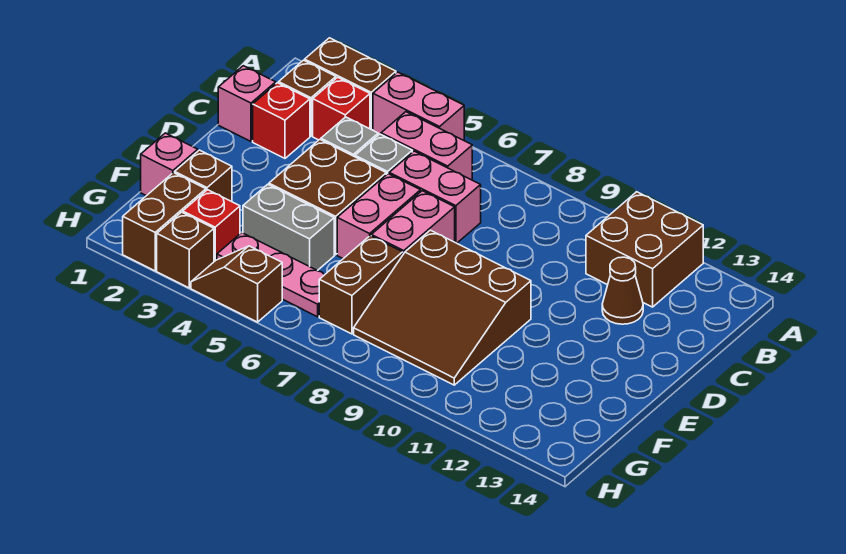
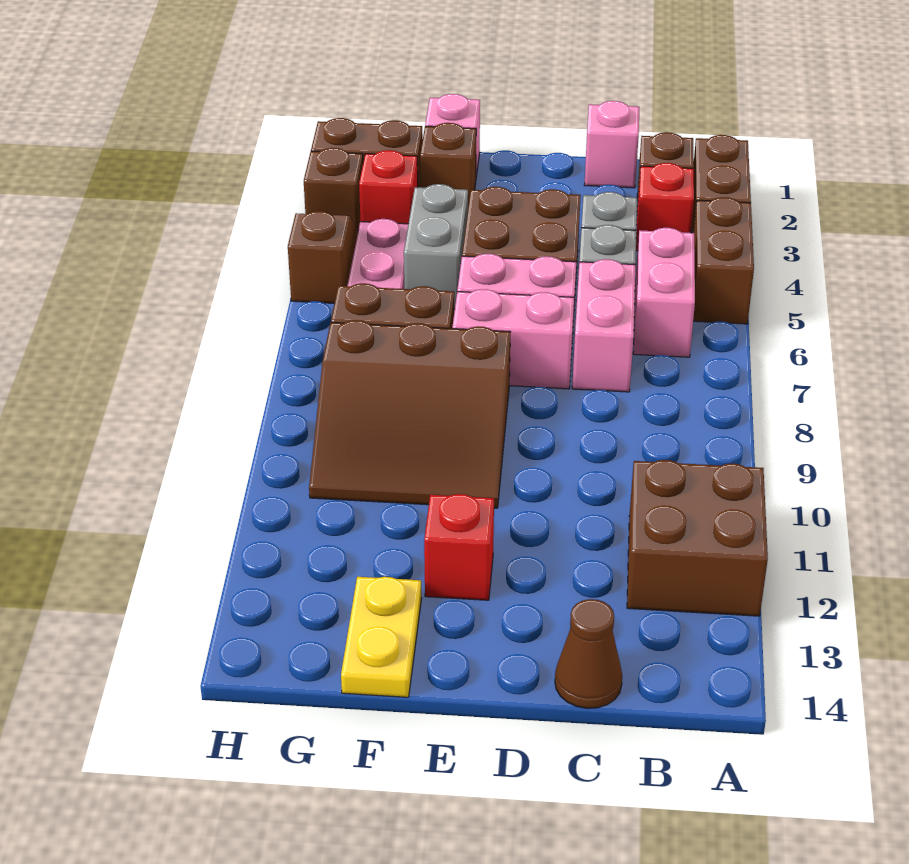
pink 1x2 brick [373,72,464,140] -> brown 1x2 brick [693,197,754,324]
red 1x1 brick [253,83,310,158] -> red 1x1 brick moved to [424,494,494,600]
brown 1x1 cone [602,257,643,324] -> brown 1x1 cone moved to [555,599,622,708]
brown 3x3 slope [354,230,531,385] -> brown 3x3 slope turned to [309,320,510,508]
none -> yellow 1x2 plate [341,577,422,697]

